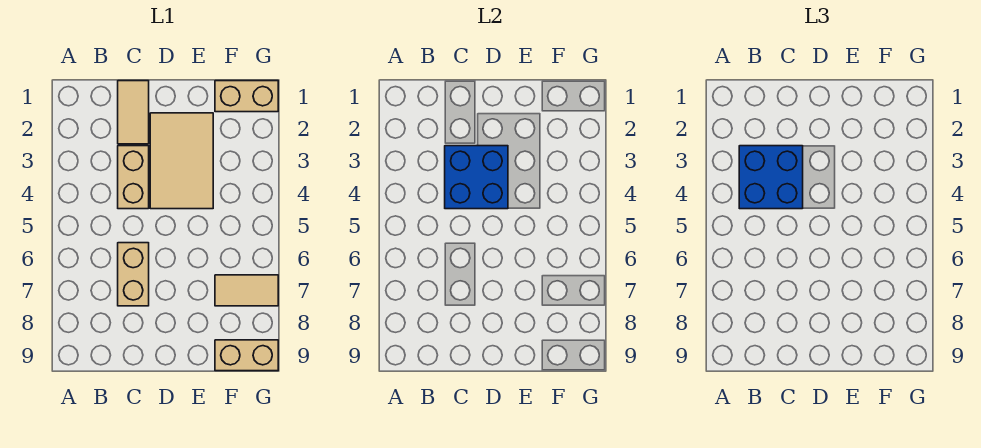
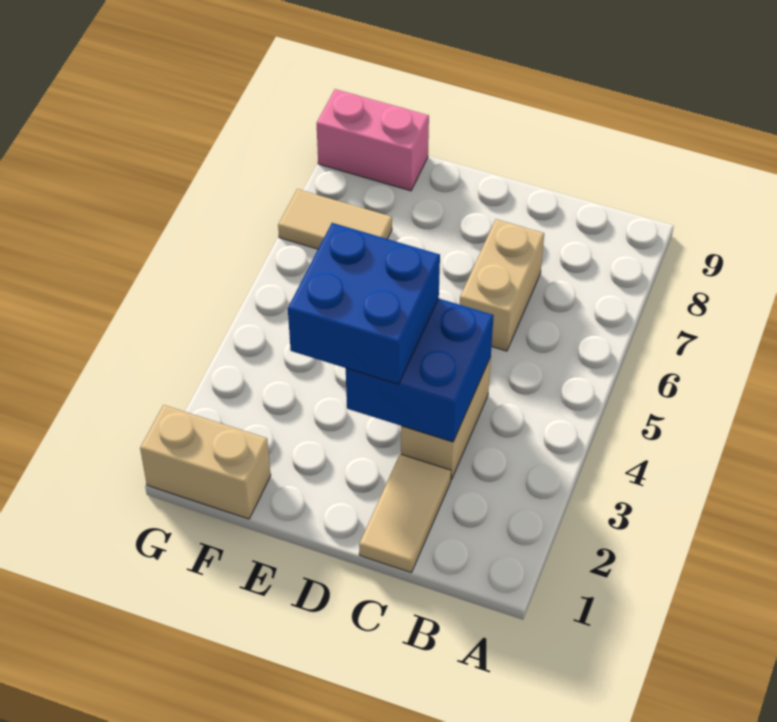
blue 2x2 brick [739,146,803,209] -> blue 2x2 brick moved to [288,223,440,384]
tan 2x3 tile [150,113,213,209] -> none
tan 1x2 brick [215,340,278,371] -> pink 1x2 brick [316,89,429,191]

